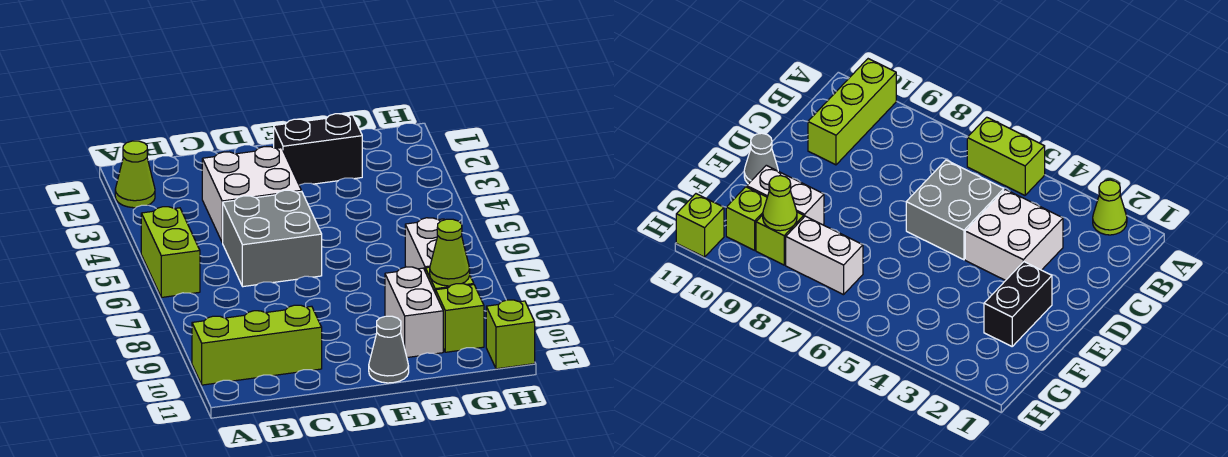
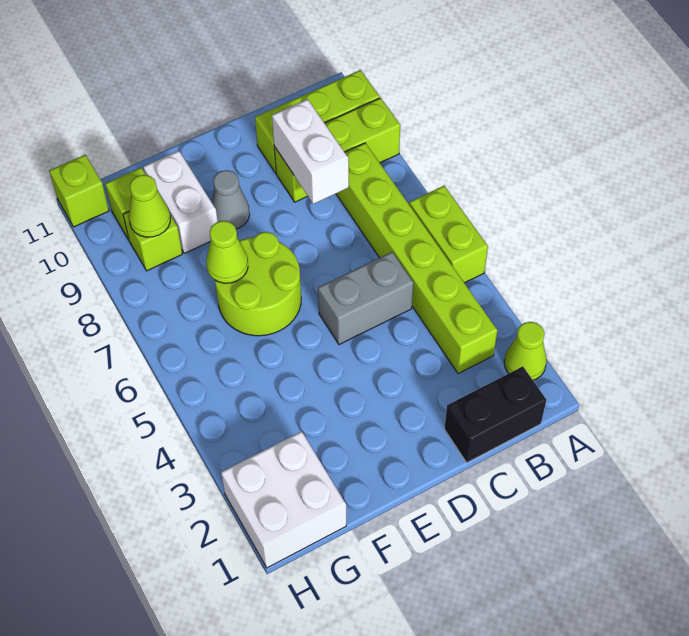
none -> lime 1x3 brick [274,98,400,202]
none -> lime 1x6 brick [336,143,497,374]
white 2x2 brick [202,147,301,242] -> white 2x2 brick moved to [221,431,346,568]
grey 2x2 brick [222,190,322,287] -> grey 1x2 brick [318,252,413,345]
black 1x2 brick [274,114,362,185] -> black 1x2 brick moved to [444,366,546,463]
none -> lime 2x2 round brick [215,232,301,336]
grey 1x1 cone [369,316,409,383] -> grey 1x1 cone moved to [211,170,250,229]
none -> lime 1x1 cone [206,221,248,283]
white 1x2 brick [405,218,444,272] -> white 1x2 brick moved to [272,99,349,204]

